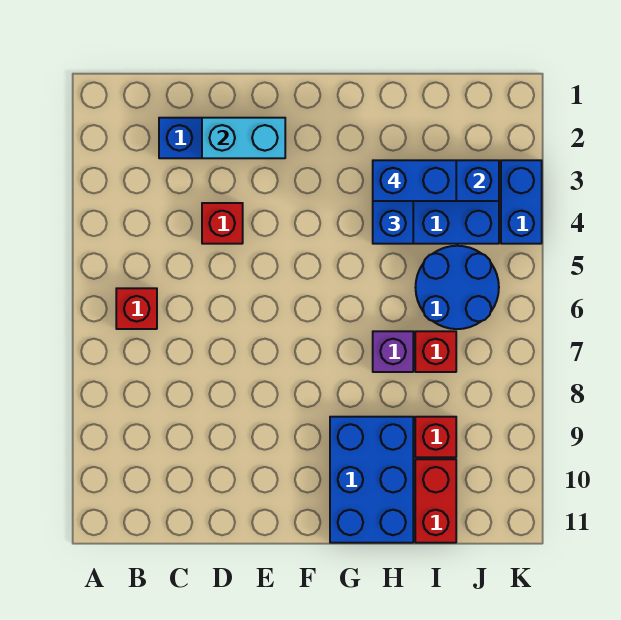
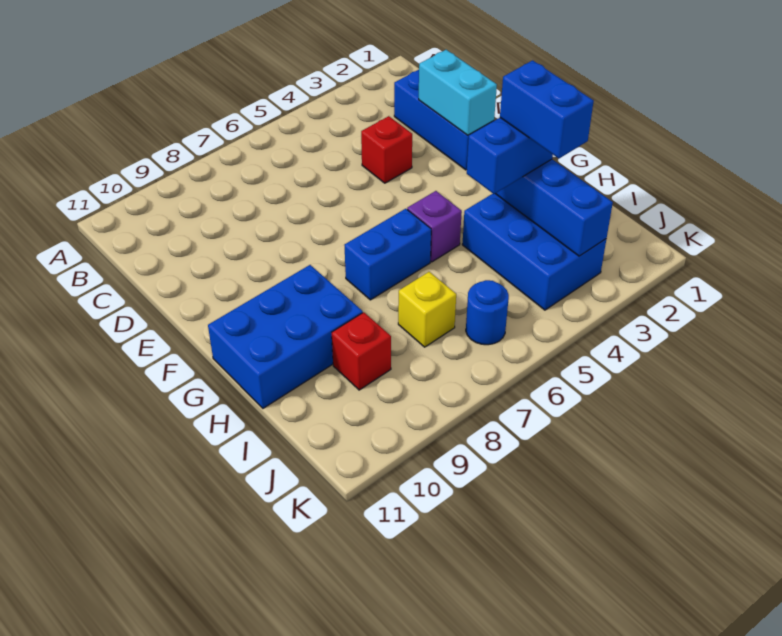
red 1x1 brick [116,288,157,329] -> none
purple 1x1 brick [373,331,413,372] -> purple 1x1 brick moved to [407,191,462,262]
blue 2x2 round brick [416,246,499,329] -> blue 1x1 round brick [466,280,509,345]
red 1x1 brick [415,331,456,372] -> yellow 1x1 brick [398,272,456,347]
red 1x2 brick [415,459,456,543] -> none
blue 1x2 brick [501,160,542,244] -> blue 1x2 brick moved to [345,209,431,300]

